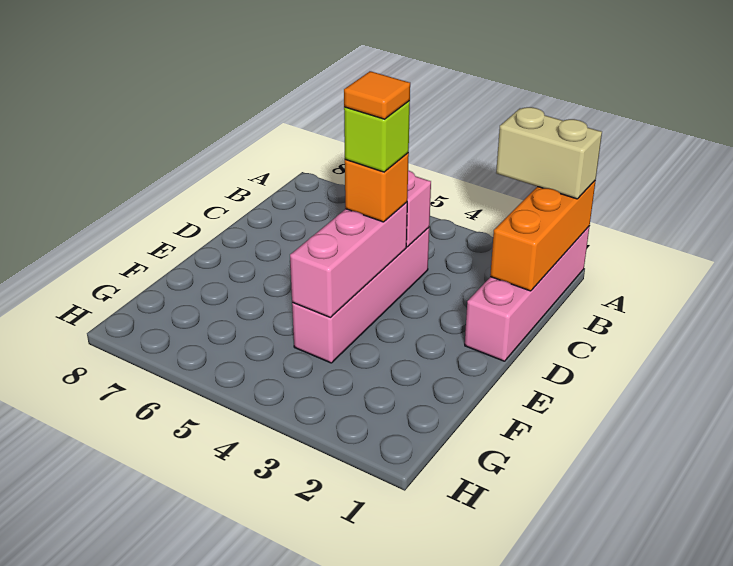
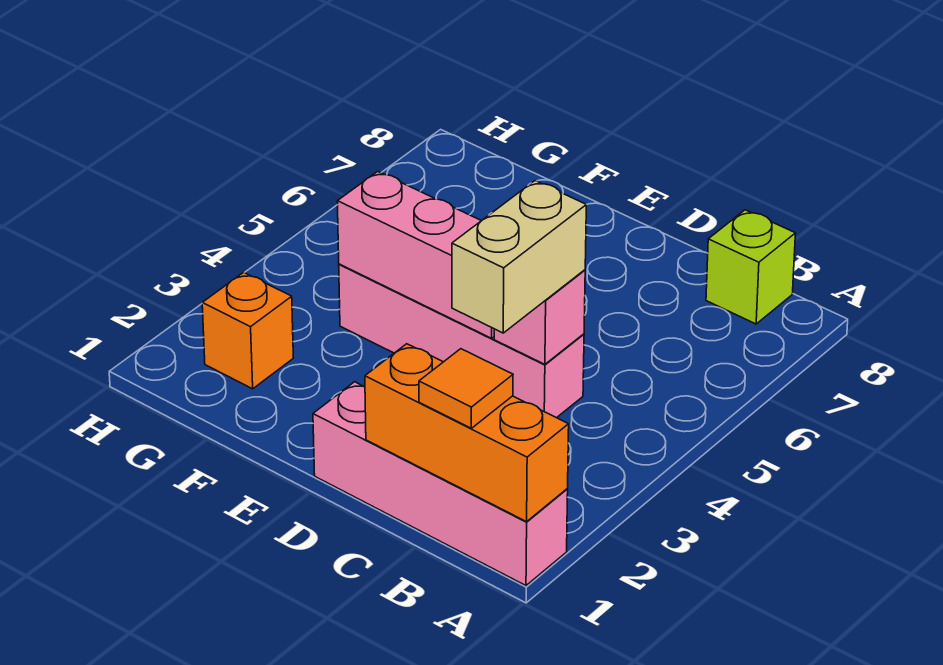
tan 1x2 brick [496,107,602,199] -> tan 1x2 brick moved to [452,181,586,333]
orange 1x1 brick [345,153,409,222] -> orange 1x1 brick moved to [202,272,293,389]
lime 1x1 brick [344,101,410,172] -> lime 1x1 brick moved to [706,210,796,324]
orange 1x1 tile [344,71,410,119] -> orange 1x1 tile moved to [419,349,513,428]

